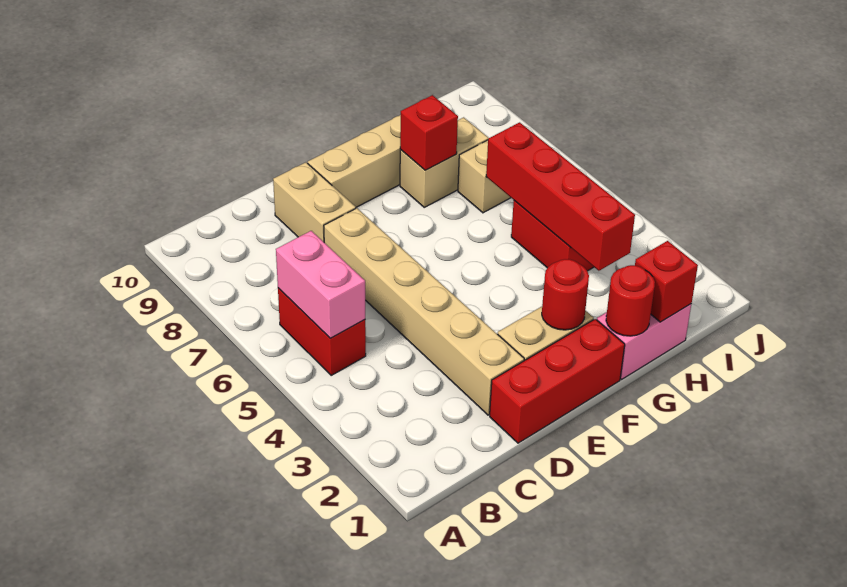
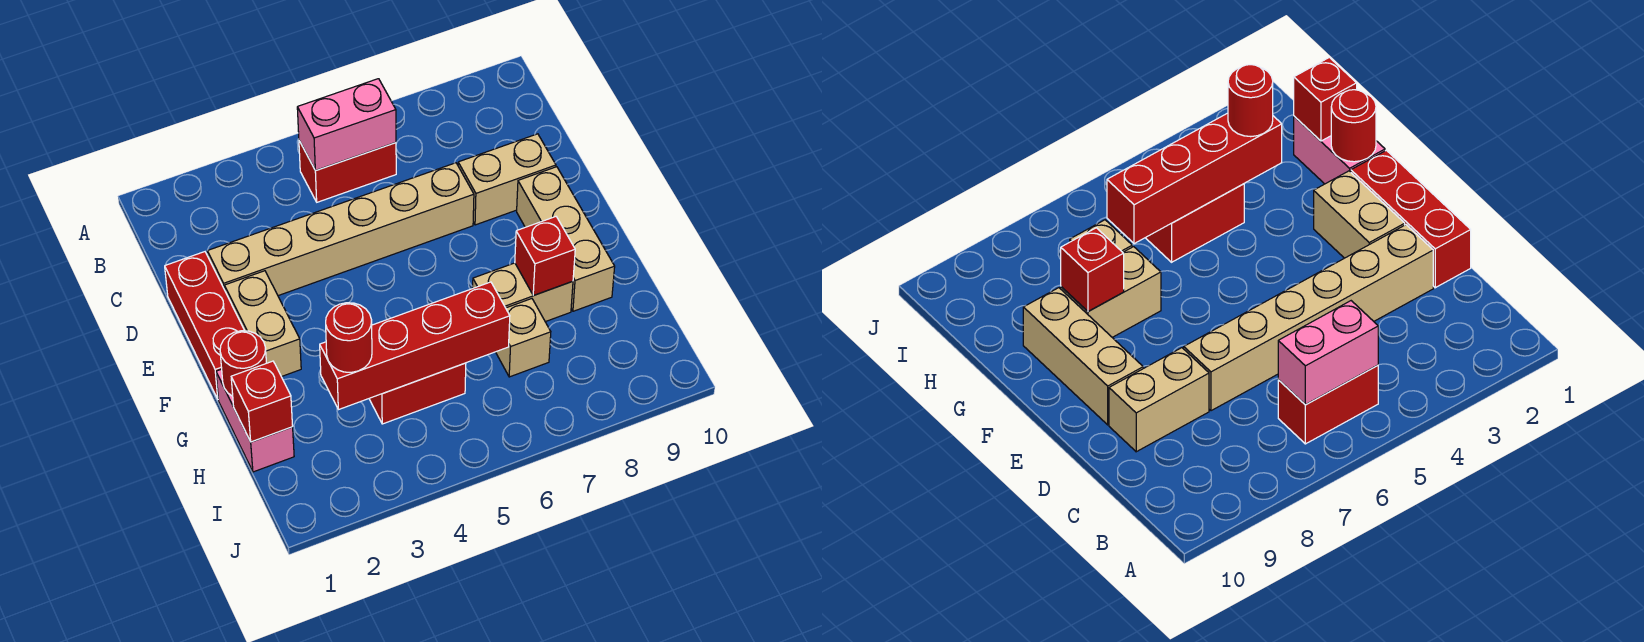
red 1x1 round brick [542,259,589,330] -> red 1x1 round brick moved to [326,303,372,372]
tan 1x2 brick [400,117,488,207] -> tan 1x2 brick turned to [473,263,573,322]

